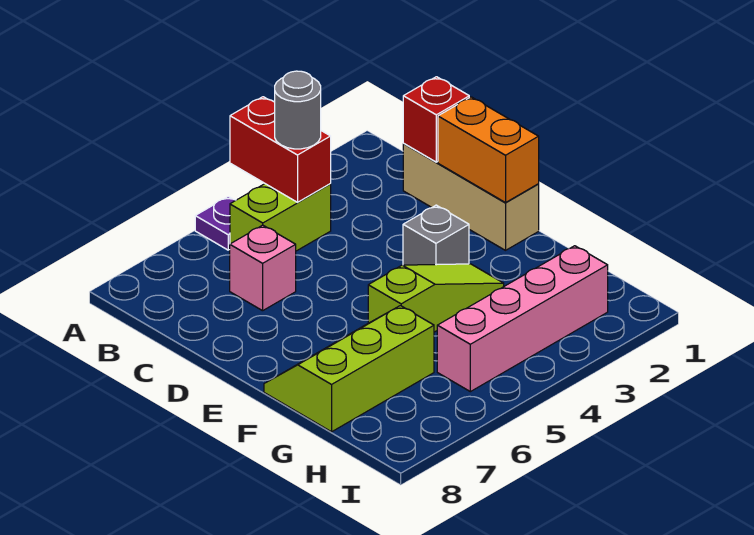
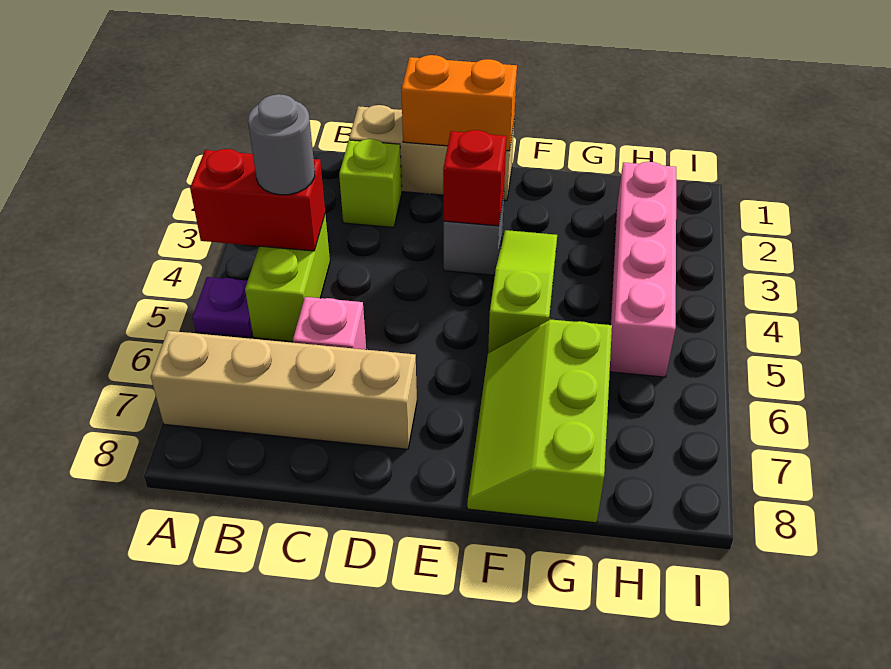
none -> tan 1x4 brick [151,331,417,449]
red 1x1 brick [403,77,469,162] -> red 1x1 brick moved to [443,130,507,226]
none -> lime 1x1 brick [339,139,402,227]

